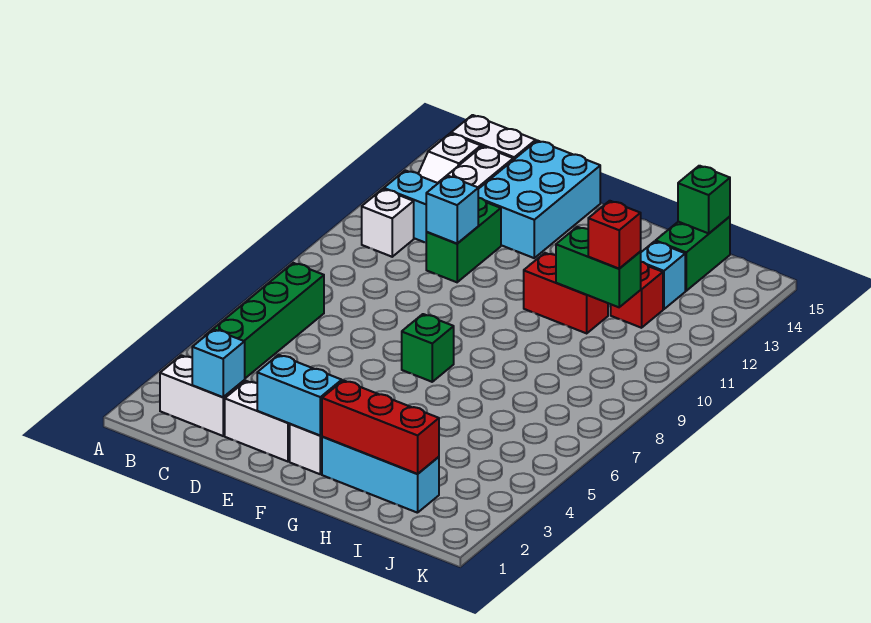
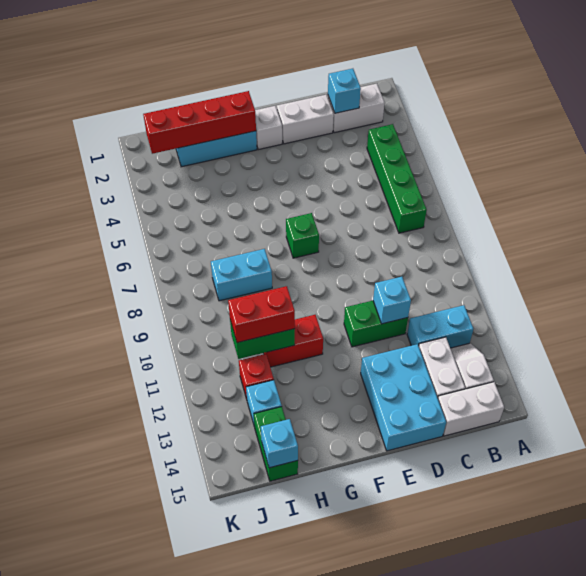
white 1x1 brick [362,189,414,257] -> none
green 1x2 brick [426,198,501,282] -> green 1x2 brick turned to [344,301,408,347]
cyan 1x2 brick [257,355,342,436] -> cyan 1x2 brick moved to [211,249,272,301]
red 1x3 brick [322,380,439,474] -> red 1x4 brick [143,91,256,154]
red 1x1 brick [588,201,641,269] -> red 1x2 brick [228,286,295,343]
green 1x1 brick [678,166,730,233] -> cyan 1x1 brick [261,419,298,468]

